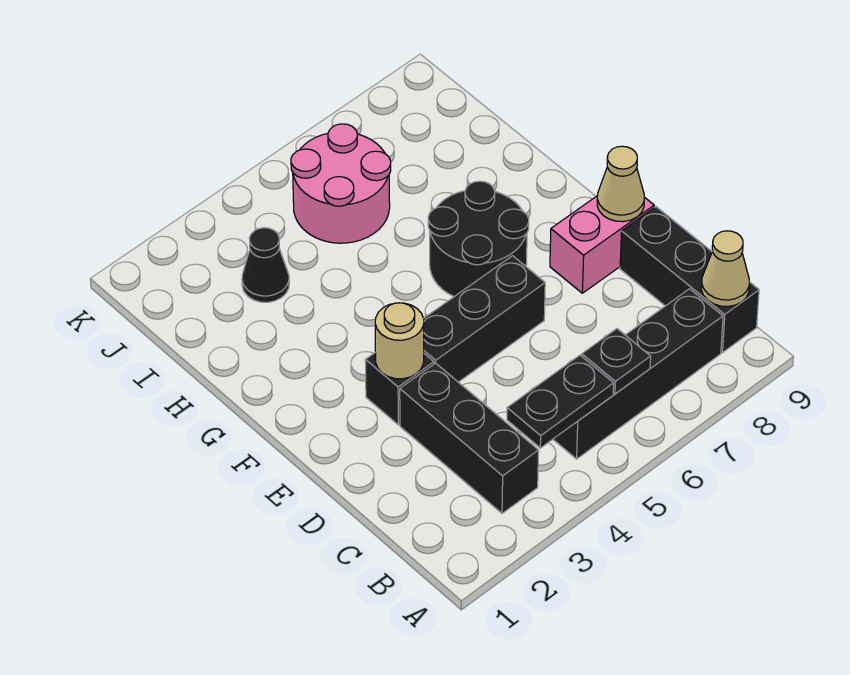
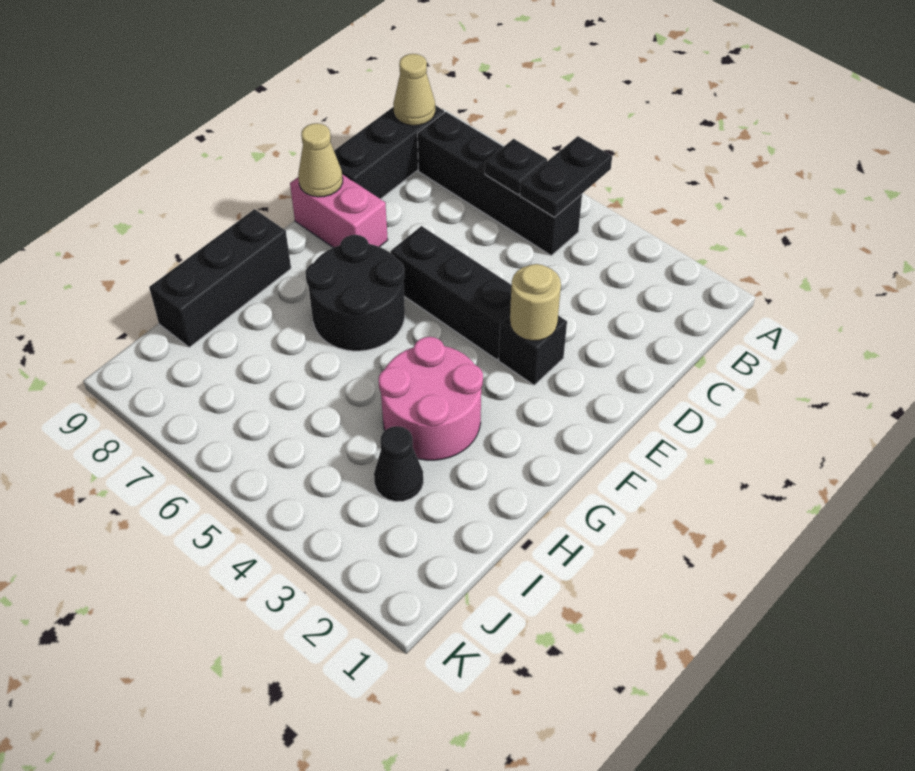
black 1x3 brick [400,363,539,513] -> black 1x3 brick moved to [149,209,291,347]
black 1x2 plate [507,355,614,448] -> black 1x2 plate turned to [520,136,612,217]
pink 2x2 round brick [291,124,391,243] -> pink 2x2 round brick moved to [378,337,483,460]

